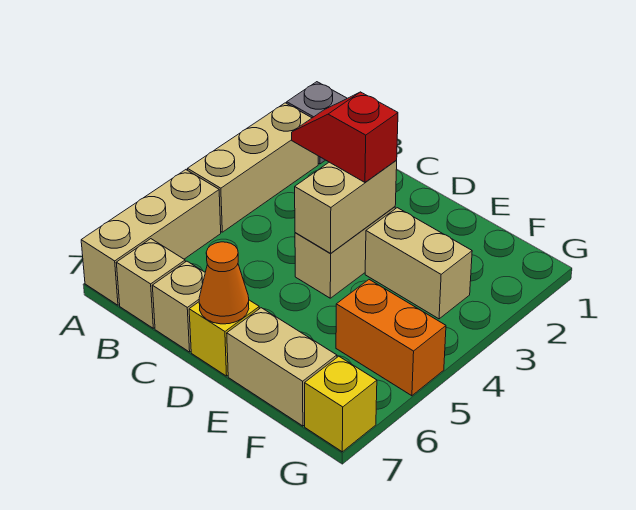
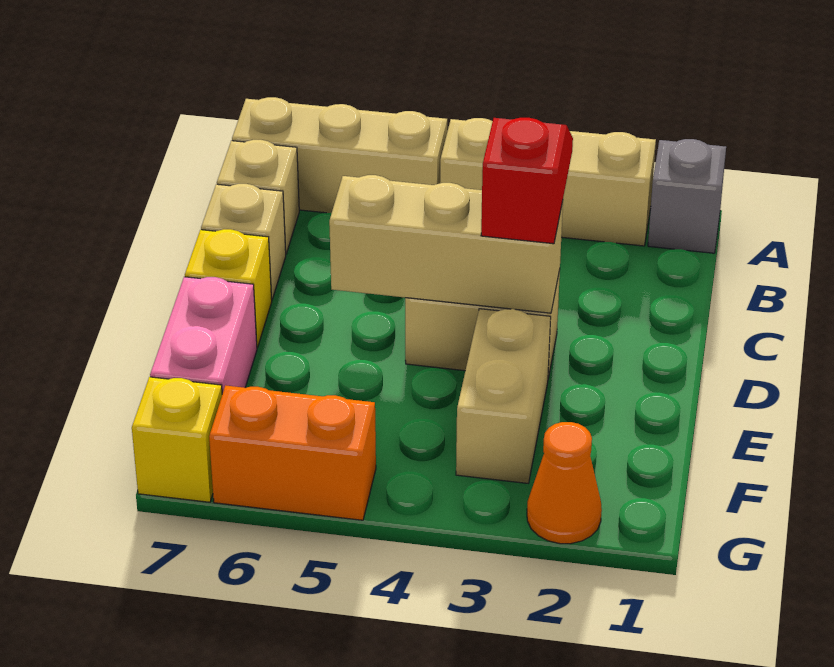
tan 1x2 brick [295,161,397,253] -> tan 1x3 brick [329,175,563,313]
orange 1x1 cone [199,242,249,324] -> orange 1x1 cone moved to [527,422,602,544]
tan 1x2 brick [227,308,337,426] -> pink 1x2 brick [150,277,257,394]
orange 1x2 brick [336,280,446,396] -> orange 1x2 brick turned to [209,385,376,520]

